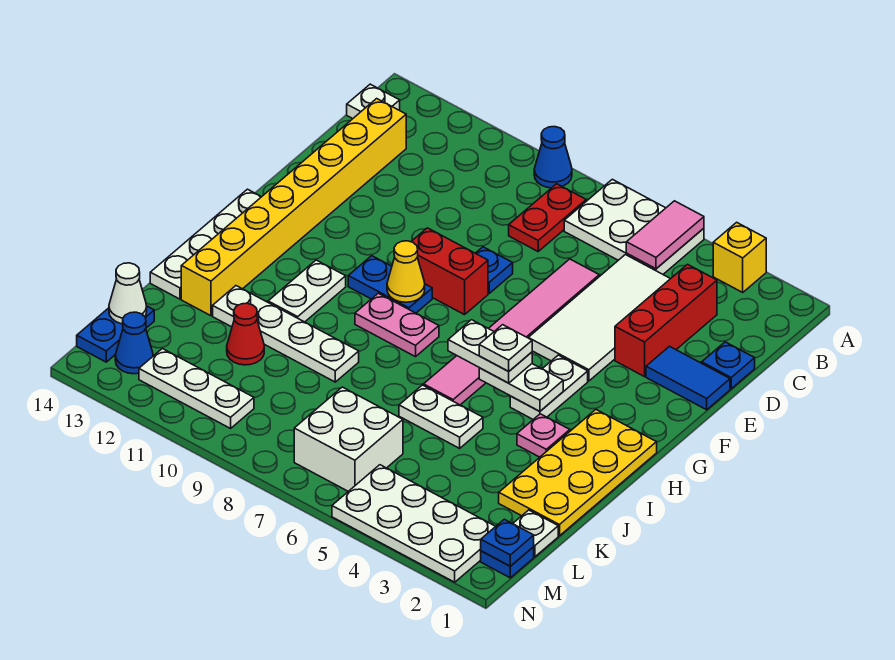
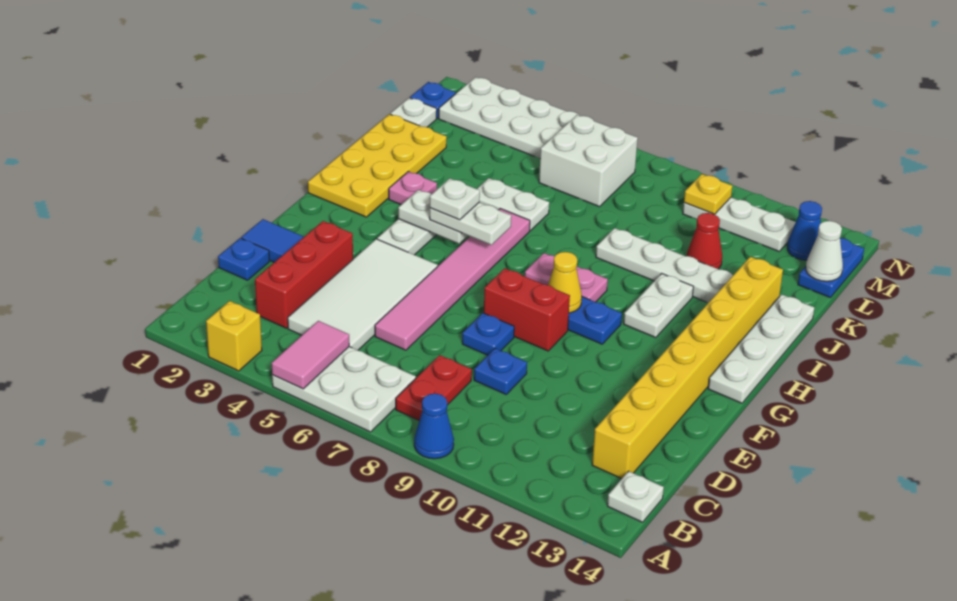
blue 1x1 plate [481,519,534,566] -> blue 1x1 plate moved to [474,348,527,394]
none -> yellow 1x1 plate [684,174,732,214]

